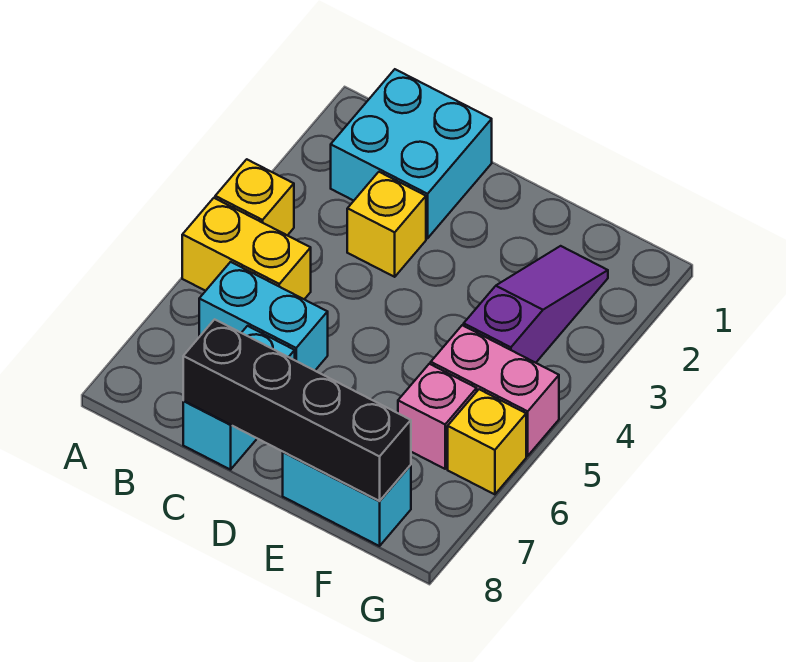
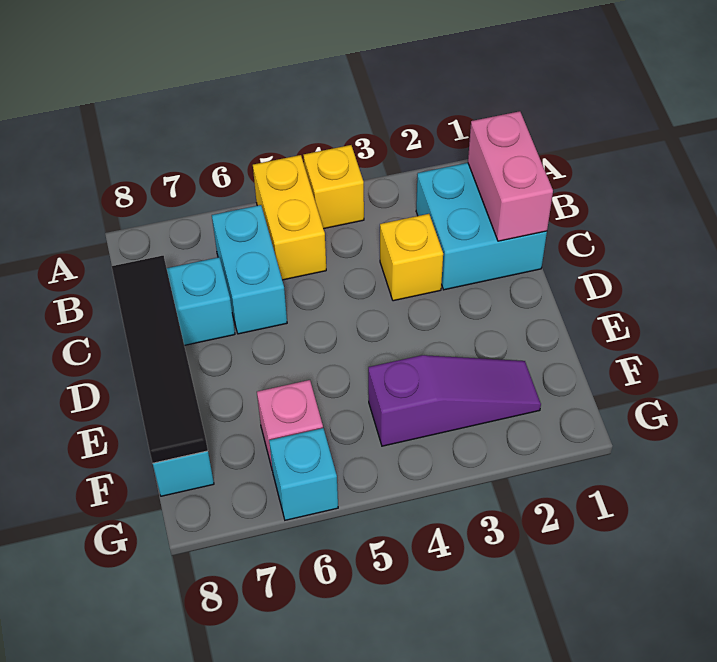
black 1x4 brick [183,319,411,501] -> black 1x4 tile [112,256,208,463]
pink 1x2 brick [431,325,559,456] -> pink 1x2 brick moved to [468,111,553,241]
yellow 1x1 brick [448,389,526,494] -> cyan 1x1 brick [269,428,338,520]

